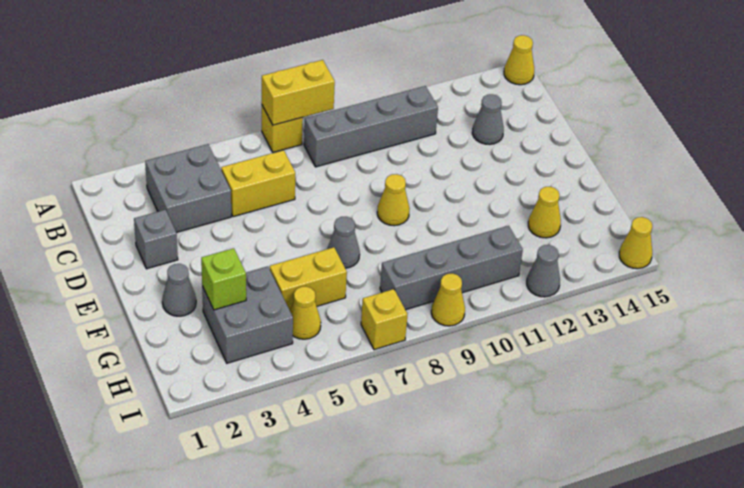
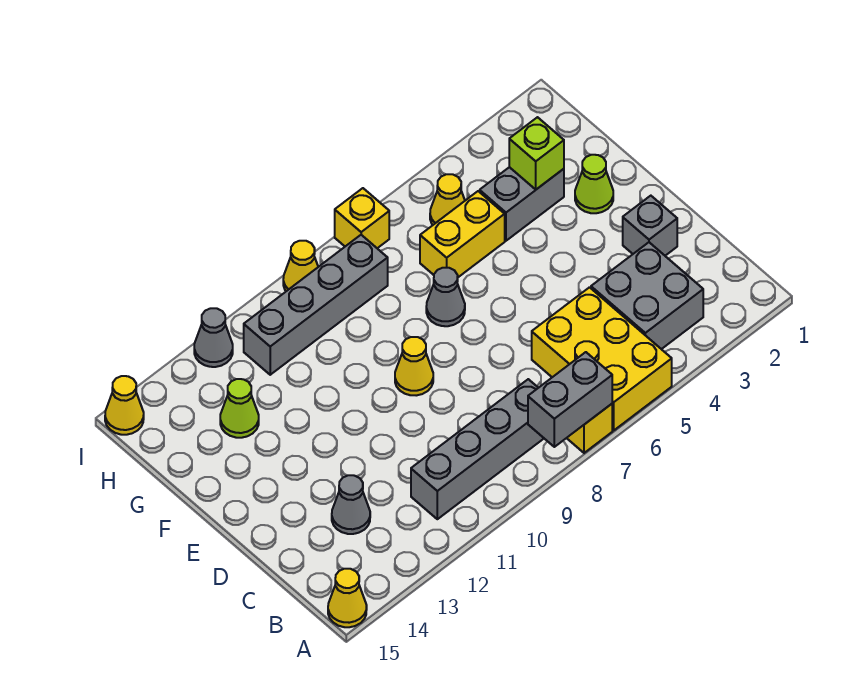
yellow 1x2 brick [262,60,335,125] -> grey 1x2 brick [528,352,612,447]
yellow 1x2 brick [221,150,295,217] -> yellow 2x3 brick [532,287,672,430]
grey 1x1 cone [162,264,196,316] -> lime 1x1 cone [575,155,613,213]
grey 2x2 brick [202,266,293,363] -> grey 1x2 brick [480,167,564,241]
yellow 1x1 cone [528,187,561,238] -> lime 1x1 cone [220,379,259,438]

